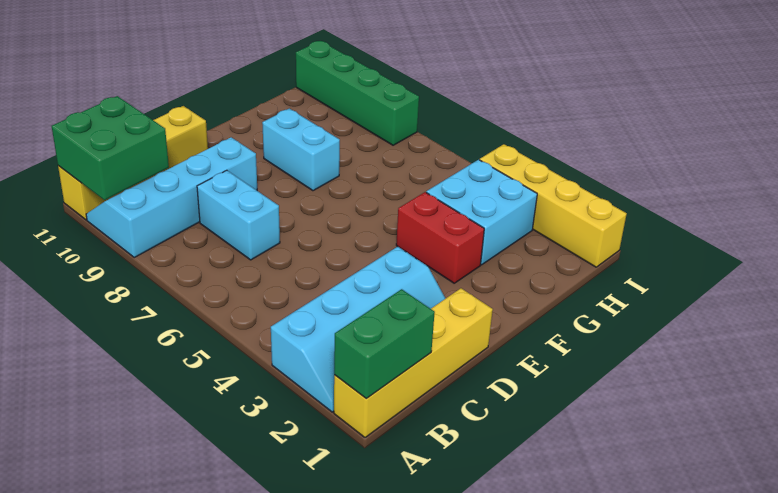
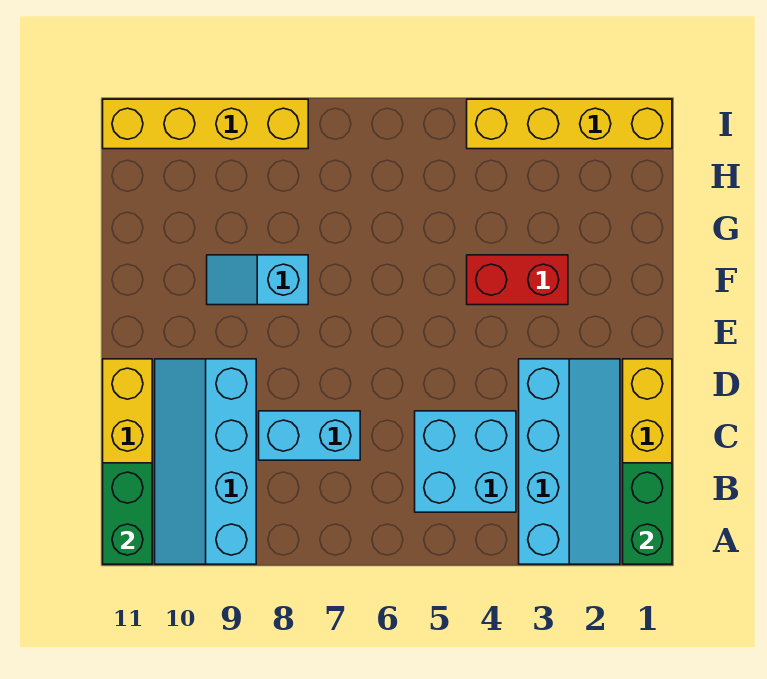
green 2x2 brick [52,96,169,200] -> green 1x2 brick [103,463,152,564]
cyan 1x2 brick [262,108,340,191] -> cyan 1x2 slope [207,255,308,305]
cyan 2x2 brick [426,160,537,265] -> cyan 2x2 brick moved to [415,411,516,512]
green 1x4 brick [296,41,419,145] -> yellow 1x4 brick [103,99,308,149]

